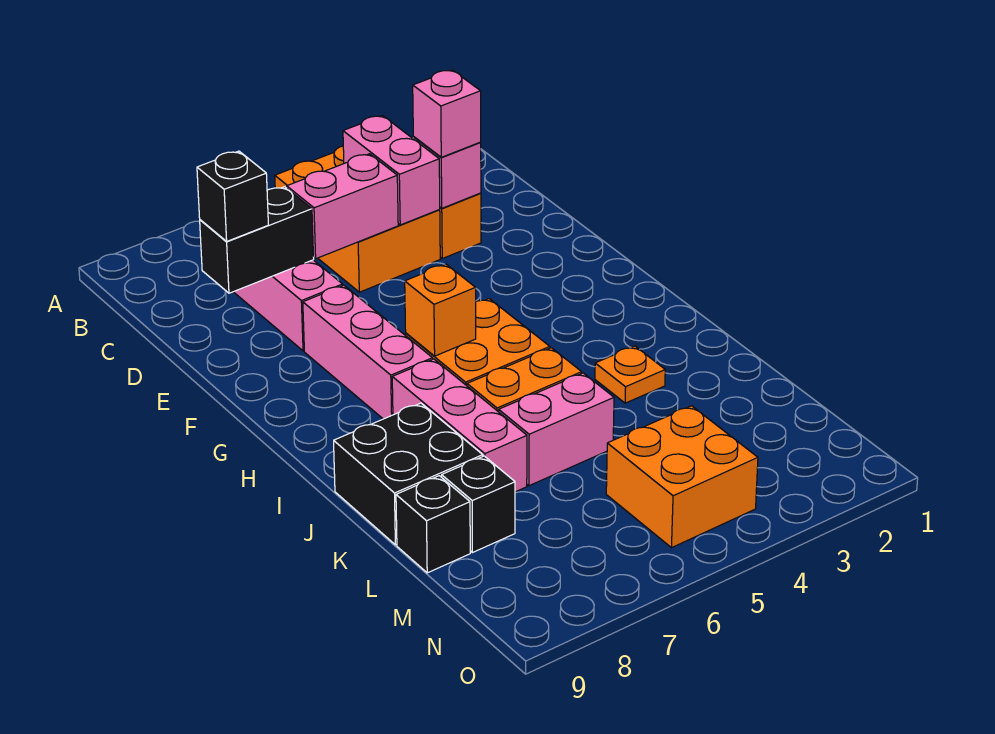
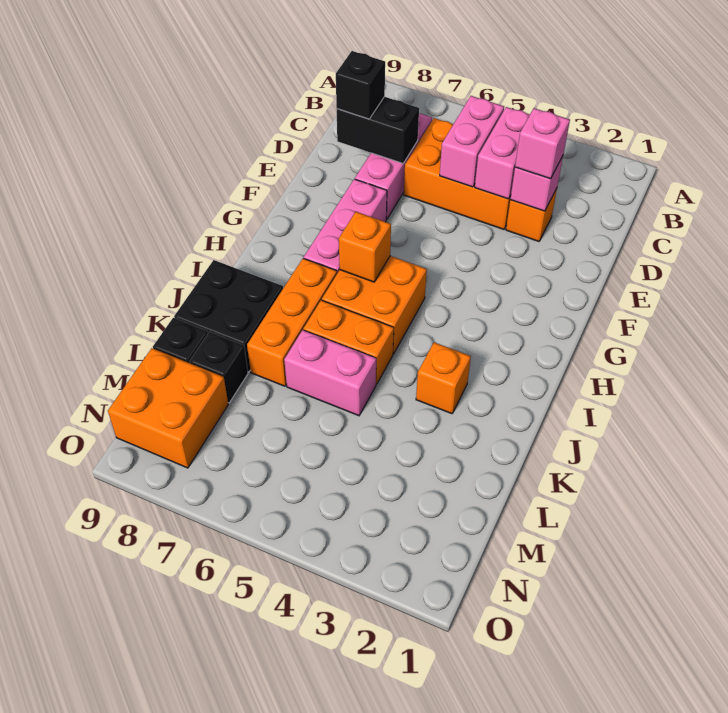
orange 2x3 brick [275,146,440,292] -> orange 2x3 brick turned to [404,118,511,229]
pink 1x2 brick [287,154,398,259] -> pink 1x2 brick turned to [440,96,504,187]
pink 1x3 brick [392,359,527,492] -> orange 1x3 brick [247,258,337,386]
orange 1x1 plate [595,346,665,403] -> orange 1x1 brick [416,342,471,414]
orange 2x2 brick [606,406,758,548] -> orange 2x2 brick moved to [108,348,228,468]

